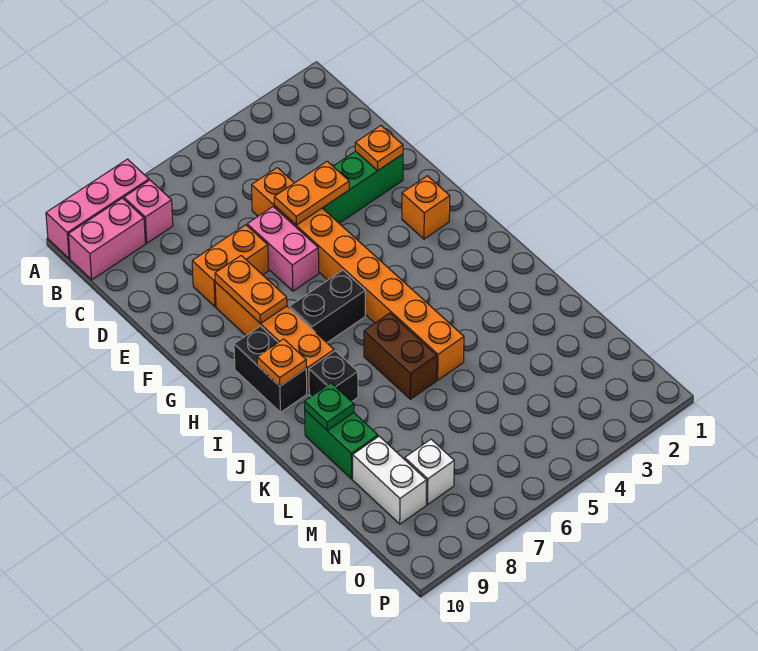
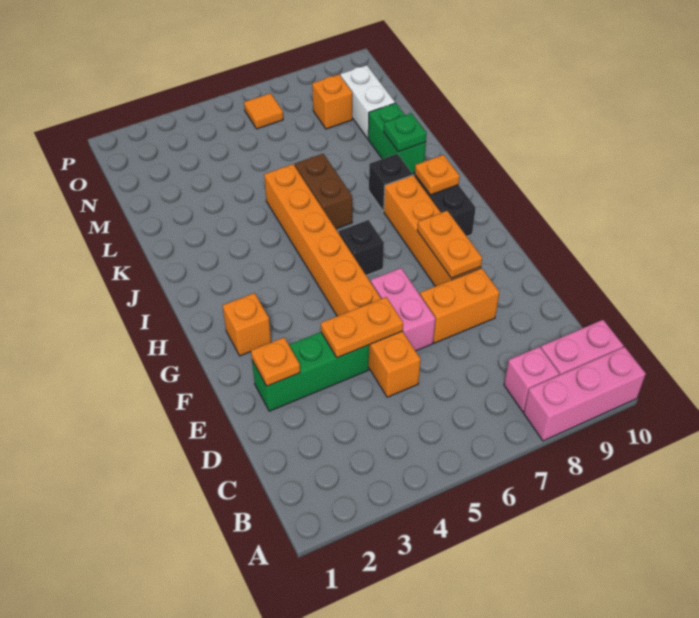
black 1x2 brick [289,270,365,343] -> black 1x1 brick [339,220,384,275]
white 1x1 brick [405,439,454,504] -> orange 1x1 brick [312,74,352,129]
none -> orange 1x1 tile [244,93,283,129]

